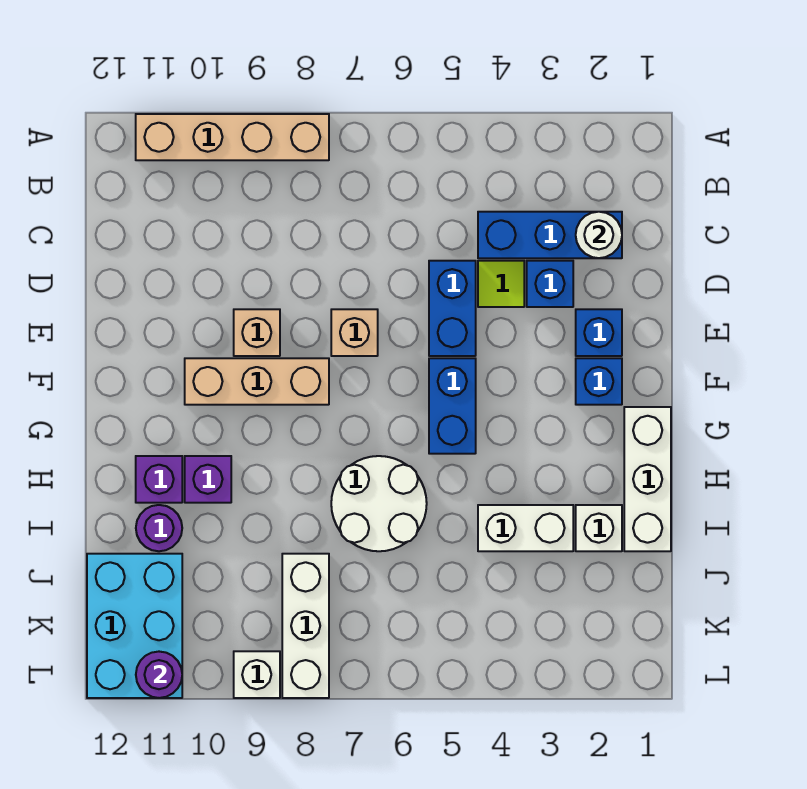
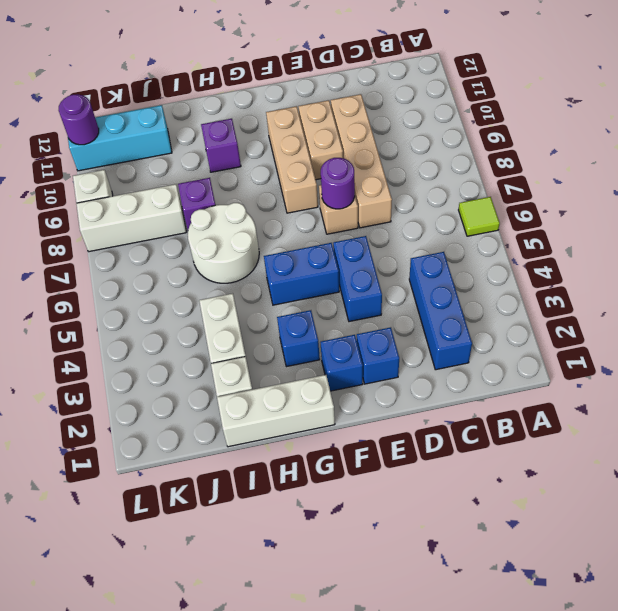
tan 1x4 brick [136,114,329,160] -> tan 1x4 brick moved to [331,94,392,228]
white 1x1 round brick [576,212,622,258] -> none
blue 1x1 brick [527,261,573,307] -> blue 1x1 brick moved to [277,310,320,367]
lime 1x1 tile [478,261,524,307] -> lime 1x1 tile moved to [459,197,500,236]
blue 1x2 brick [429,261,476,356] -> blue 1x2 brick turned to [333,236,382,322]
tan 1x1 brick [234,309,280,356] -> tan 1x2 brick [298,100,343,180]
purple 1x1 brick [136,456,182,503] -> purple 1x1 brick moved to [178,178,215,230]
purple 1x1 round brick [136,505,182,551] -> purple 1x1 round brick moved to [321,158,355,209]
cyan 2x3 brick [87,554,182,698] -> cyan 1x3 brick [68,105,172,171]

